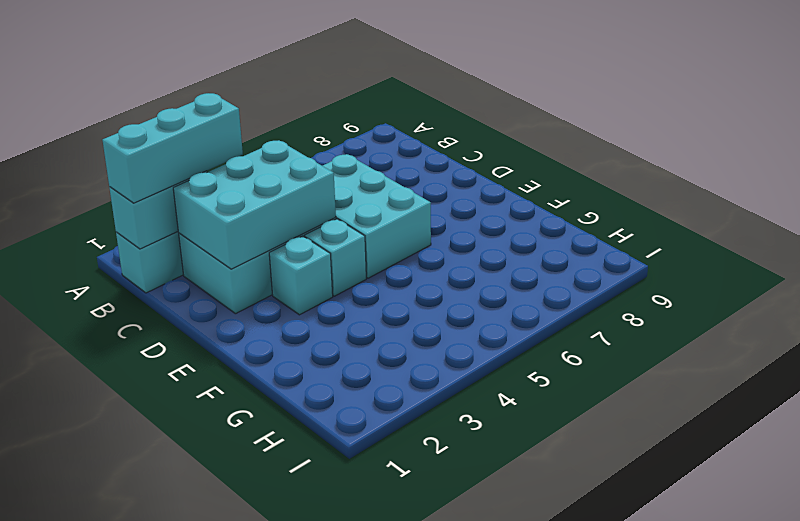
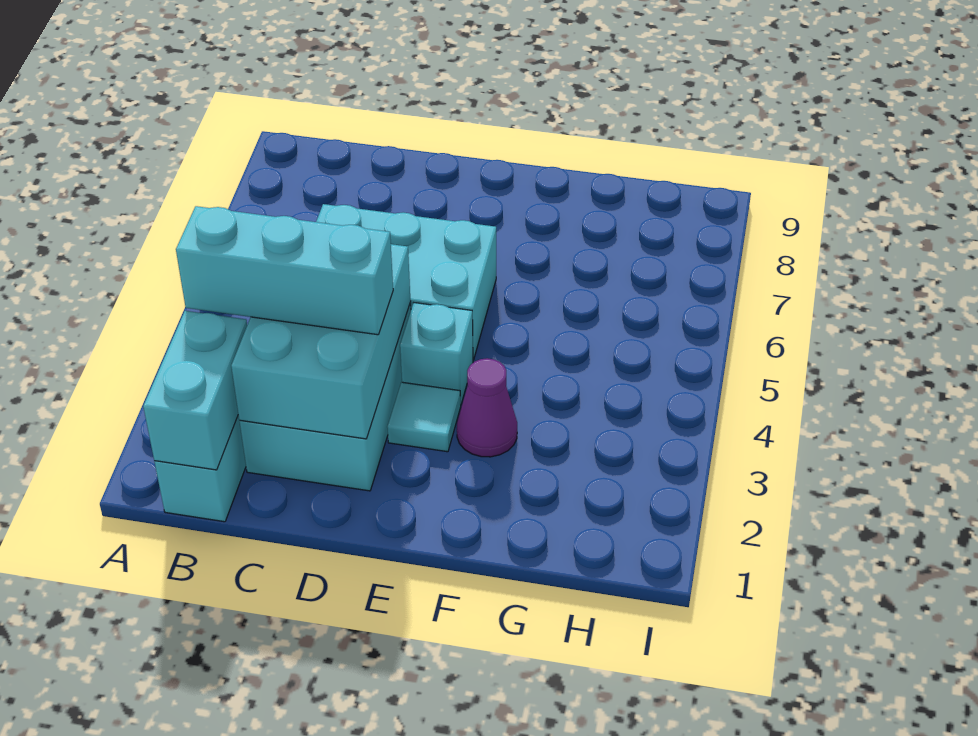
cyan 1x3 brick [102,93,243,203] -> cyan 1x3 brick turned to [176,206,393,335]
cyan 1x1 brick [269,236,333,315] -> cyan 1x1 tile [387,382,461,452]
none -> purple 1x1 cone [457,358,517,457]

